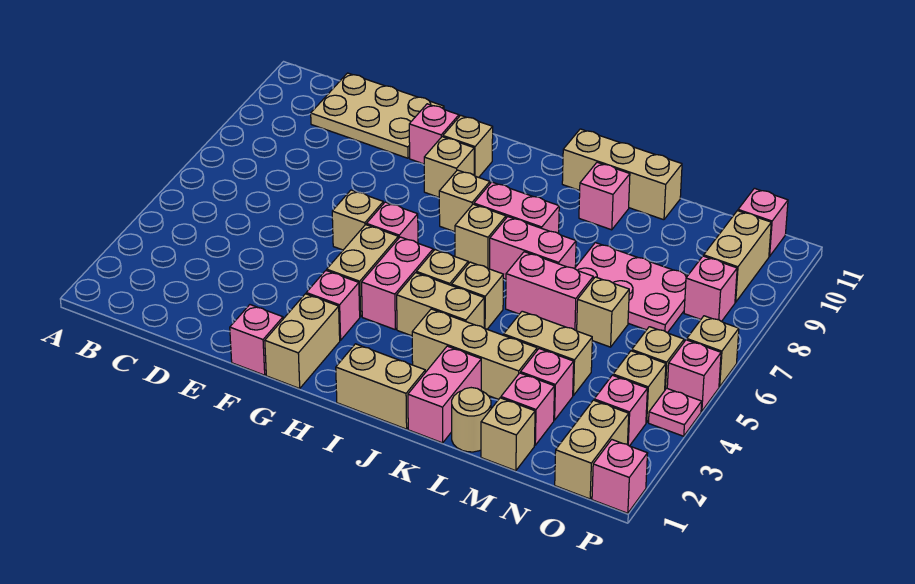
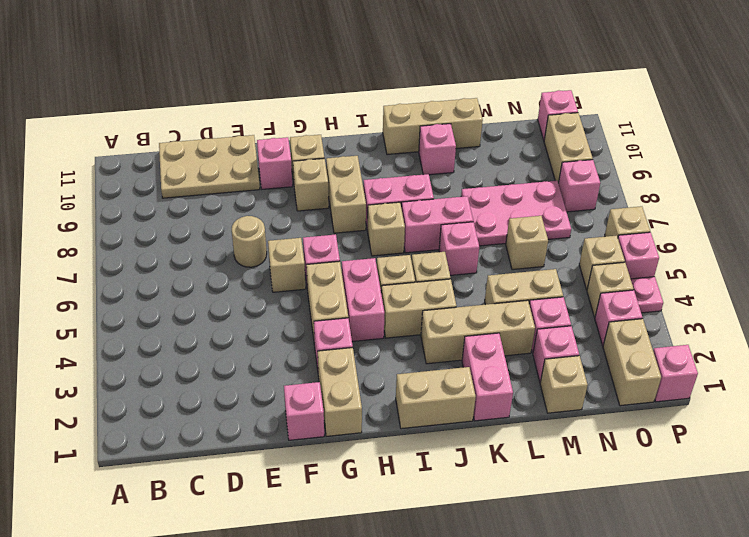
tan 1x1 brick [439,170,490,232] -> tan 1x2 brick [326,156,366,233]
pink 1x2 brick [506,252,593,331] -> pink 1x1 brick [439,222,479,276]
tan 1x1 round brick [452,388,491,452] -> tan 1x1 round brick moved to [232,216,267,267]

